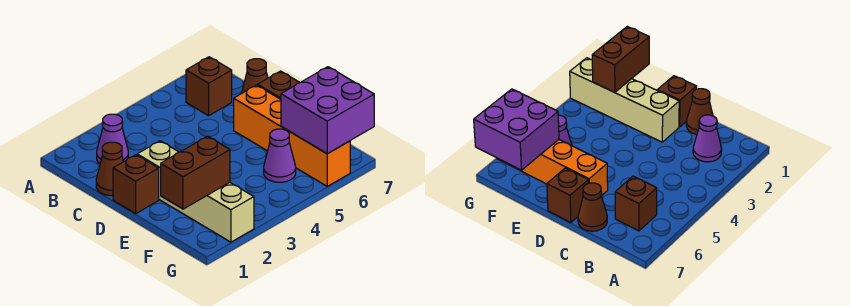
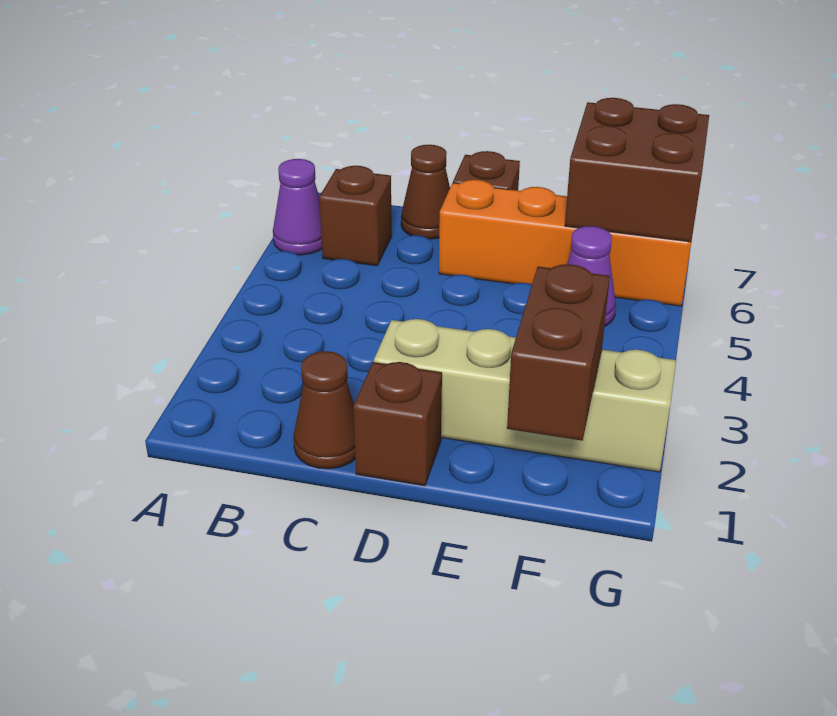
purple 1x1 cone [97,114,128,164] -> purple 1x1 cone moved to [273,159,322,255]
purple 2x2 brick [281,67,374,154] -> brown 2x2 brick [565,98,709,242]

